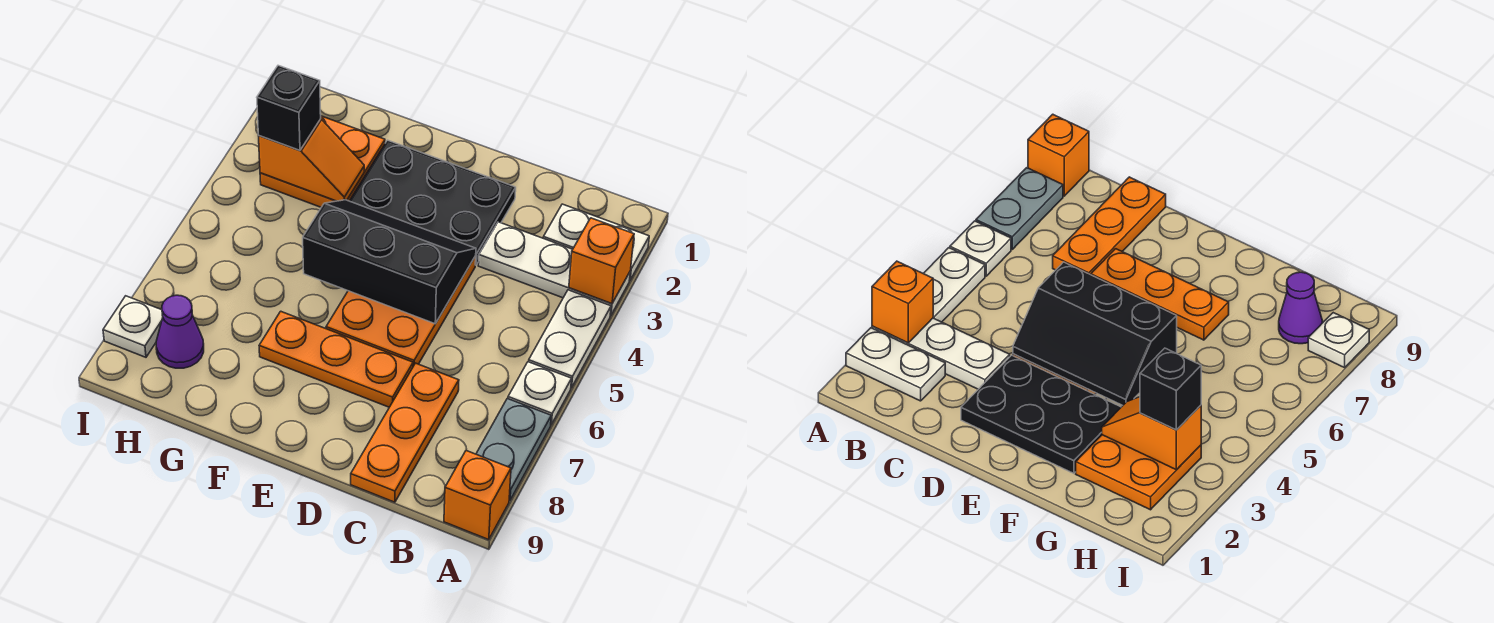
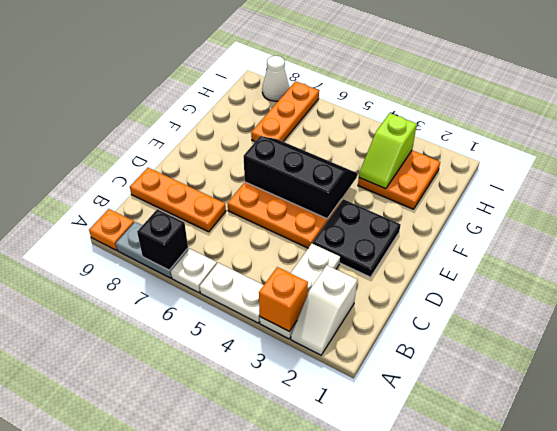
white 1x2 plate [543,204,649,280] -> white 1x2 slope [291,265,357,355]
orange 1x1 brick [444,450,511,540] -> orange 1x1 plate [89,209,134,250]
black 2x3 plate [350,140,516,265] -> black 2x2 plate [313,199,401,277]
black 2x3 slope [303,200,476,324] -> black 2x3 slope turned to [243,136,357,219]
orange 1x3 plate [259,311,413,407] -> orange 1x3 plate moved to [251,81,319,142]
orange 1x2 slope [259,119,364,201] -> lime 1x2 slope [359,113,417,189]
black 1x1 brick [257,66,321,151] -> black 1x1 brick moved to [137,209,188,270]
purple 1x1 cone [156,295,204,368] -> none
white 1x1 plate [103,296,163,357] -> white 1x1 cone [262,56,289,101]

